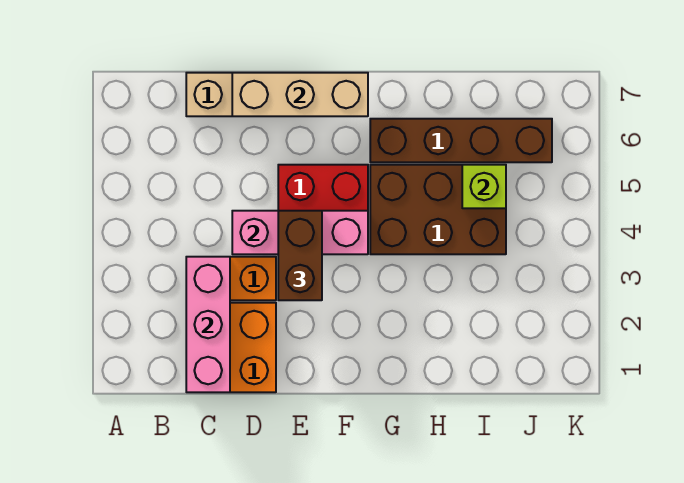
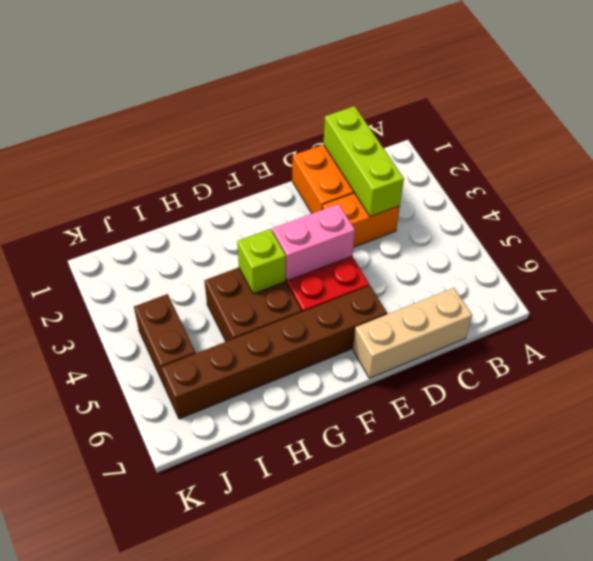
pink 1x3 brick [186,257,230,392] -> lime 1x3 brick [324,106,404,217]
pink 1x3 brick [232,211,368,254] -> pink 1x2 brick [272,204,355,281]
tan 1x3 brick [232,73,368,116] -> none
brown 1x2 brick [278,211,322,300] -> brown 1x2 brick moved to [134,294,196,387]
brown 2x3 brick [370,165,506,254] -> brown 2x2 brick [205,268,302,341]
brown 1x4 brick [370,119,552,162] -> brown 1x6 brick [161,286,387,419]
lime 1x1 brick [462,165,506,208] -> lime 1x1 brick moved to [237,229,286,294]

